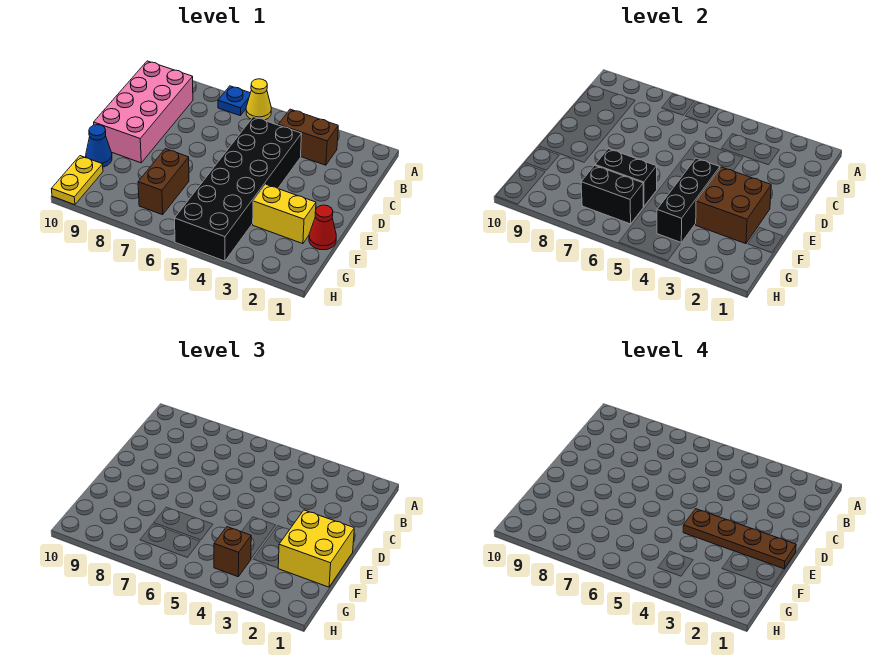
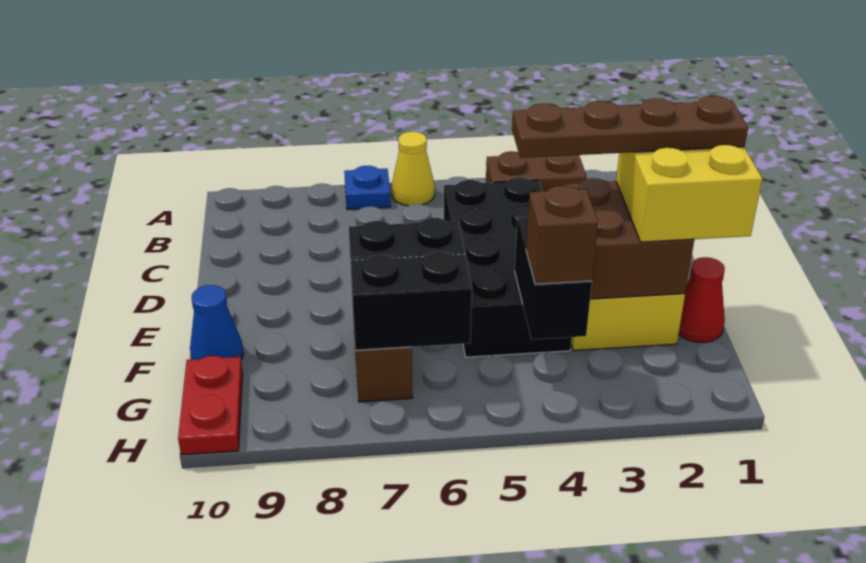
pink 2x4 brick [94,61,193,163] -> none
black 2x6 brick [175,117,301,261] -> black 2x4 brick [444,177,572,357]
black 1x3 brick [657,158,720,242] -> black 1x2 brick [515,217,592,340]
yellow 1x2 plate [52,156,103,205] -> red 1x2 plate [178,356,243,455]

